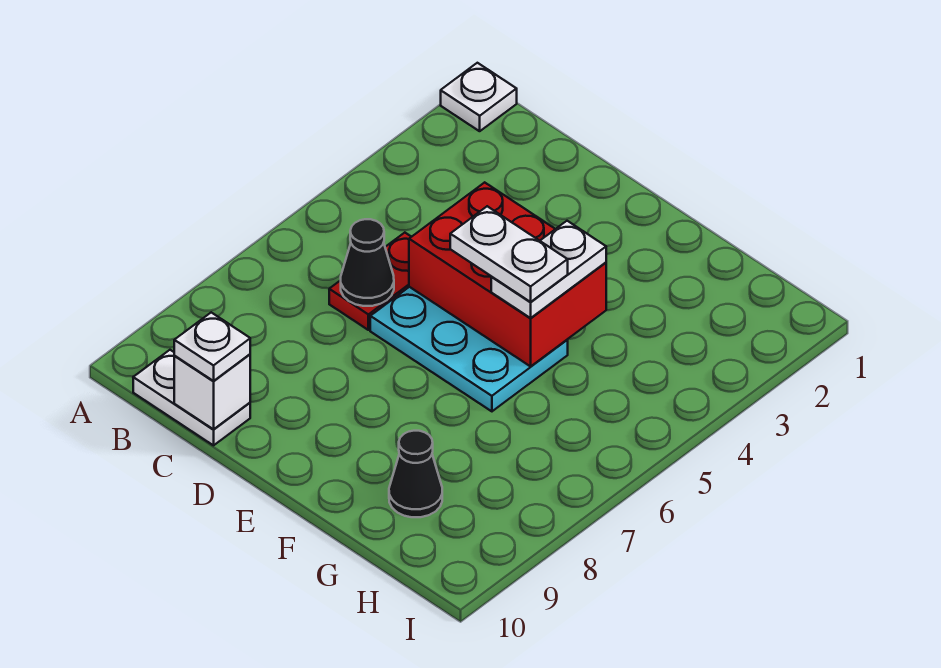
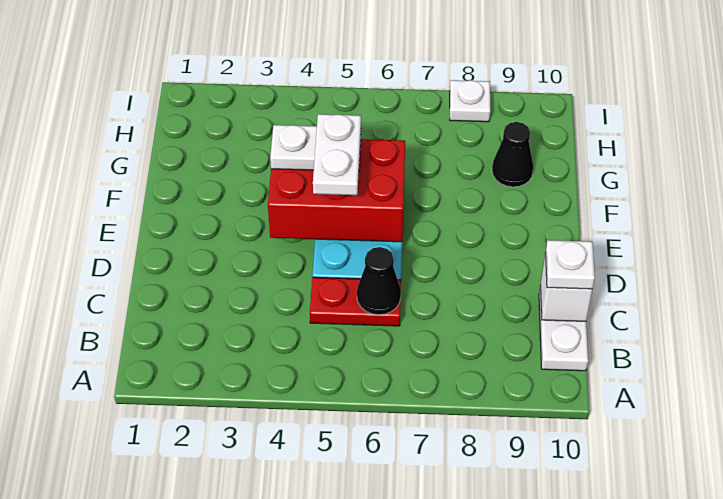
white 1x1 plate [441,63,517,131] -> white 1x1 plate moved to [450,80,490,122]
red 2x3 brick [409,182,606,366] -> red 2x3 brick turned to [268,139,405,242]

